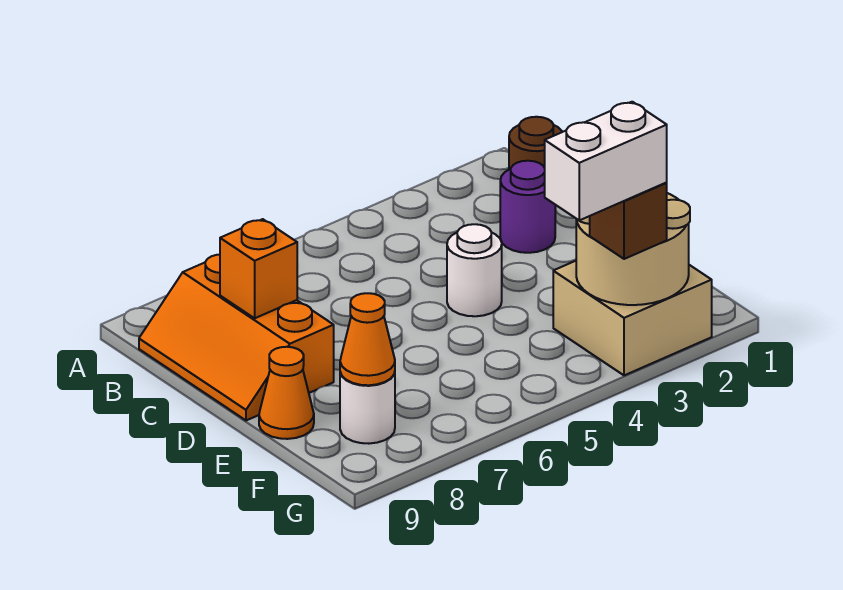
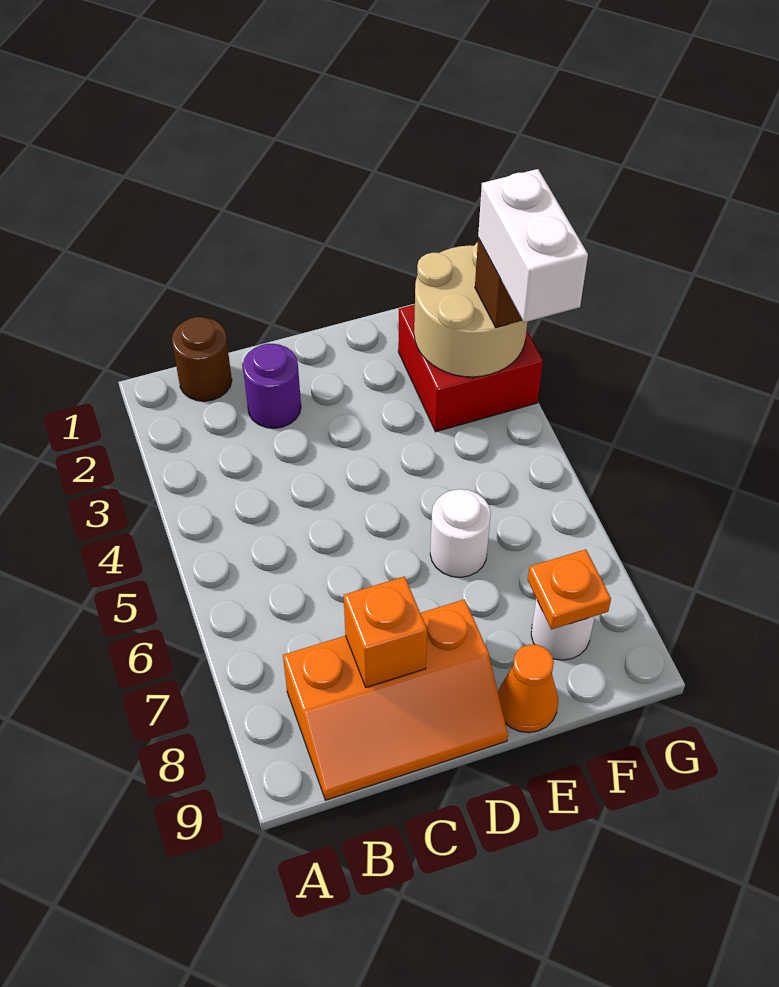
white 1x1 round brick [447,224,502,316] -> white 1x1 round brick moved to [430,489,491,577]
tan 2x2 brick [553,261,712,375] -> red 2x2 brick [398,305,543,432]
orange 1x1 cone [340,293,395,385] -> orange 1x1 plate [528,549,611,629]

